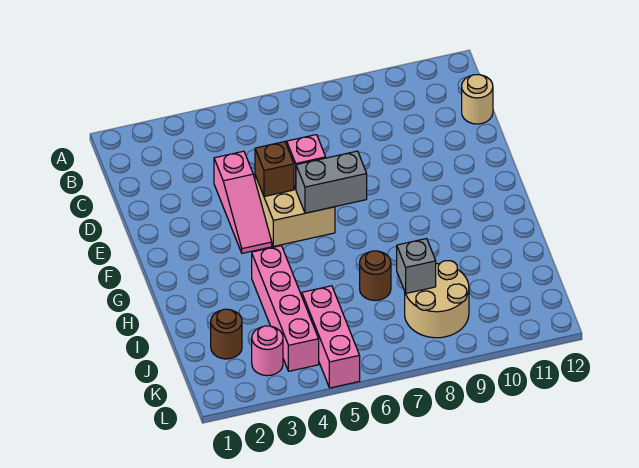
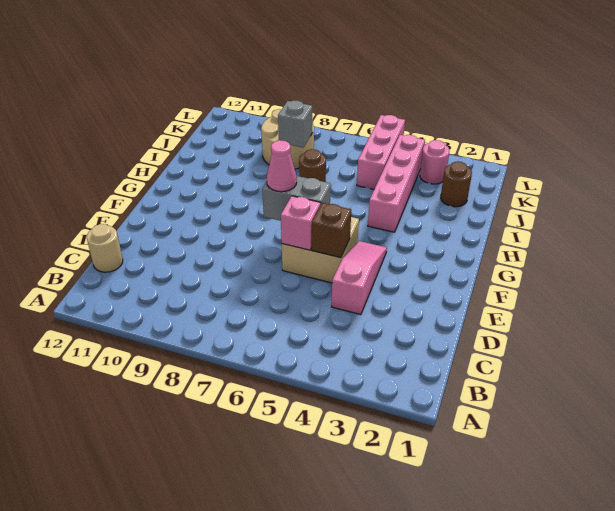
none -> pink 1x1 cone [267,140,297,192]

